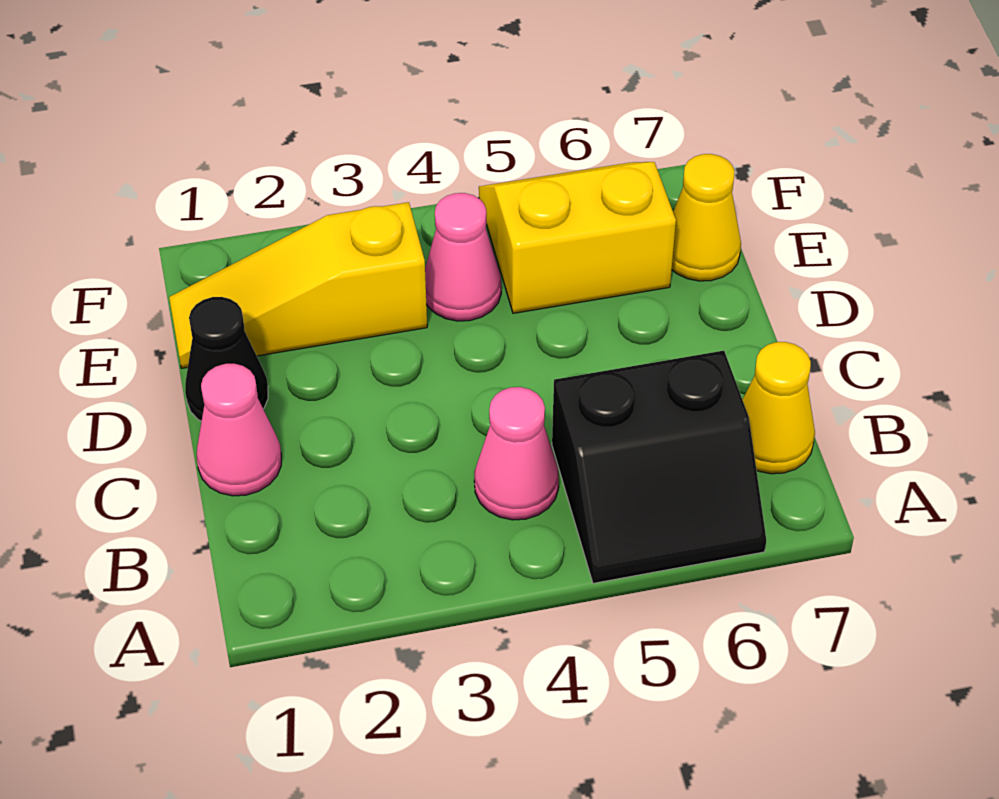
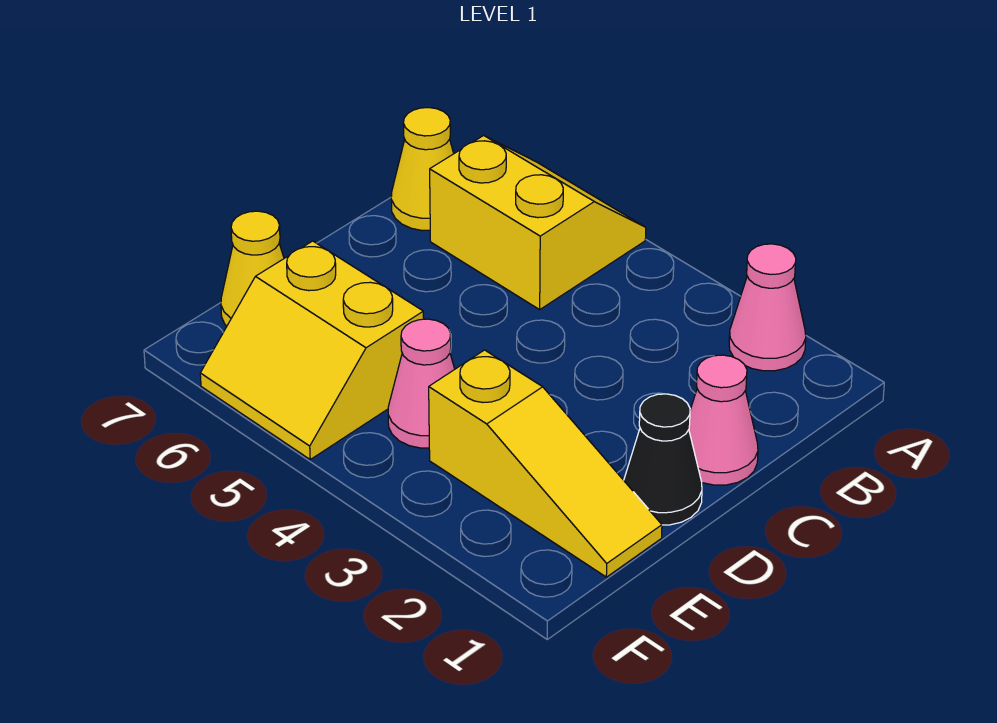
black 2x2 slope [552,351,766,583] -> yellow 2x2 slope [430,136,646,310]
pink 1x1 cone [474,387,559,520] -> pink 1x1 cone moved to [729,244,806,371]

